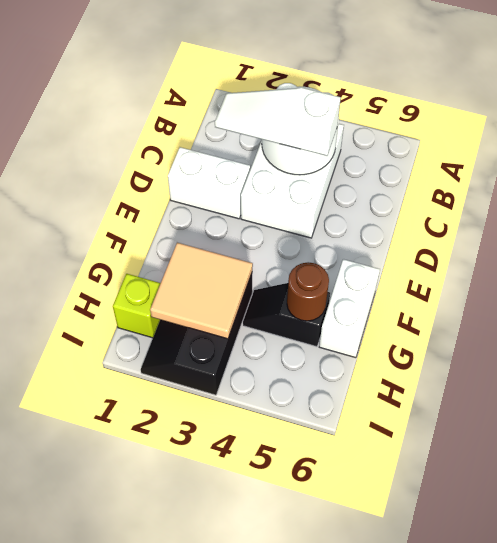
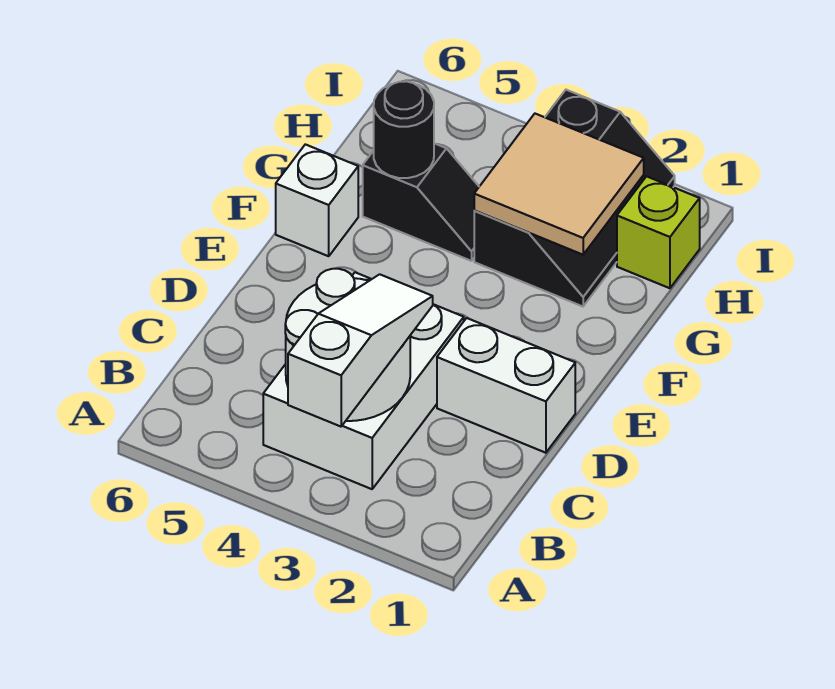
white 1x3 slope [215,88,341,156] -> white 1x3 slope turned to [288,274,433,427]
white 1x2 brick [319,259,380,358] -> white 1x1 brick [276,144,358,256]
brown 1x1 round brick [287,262,329,321] -> black 1x1 round brick [374,81,434,178]

